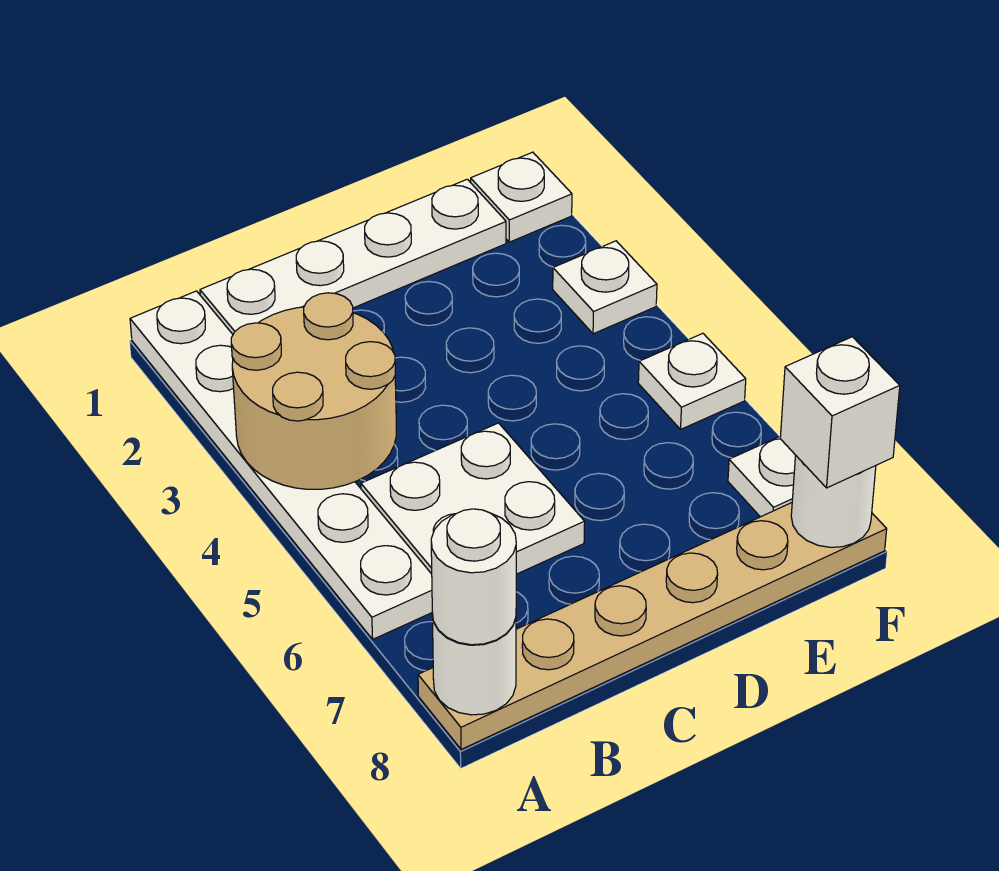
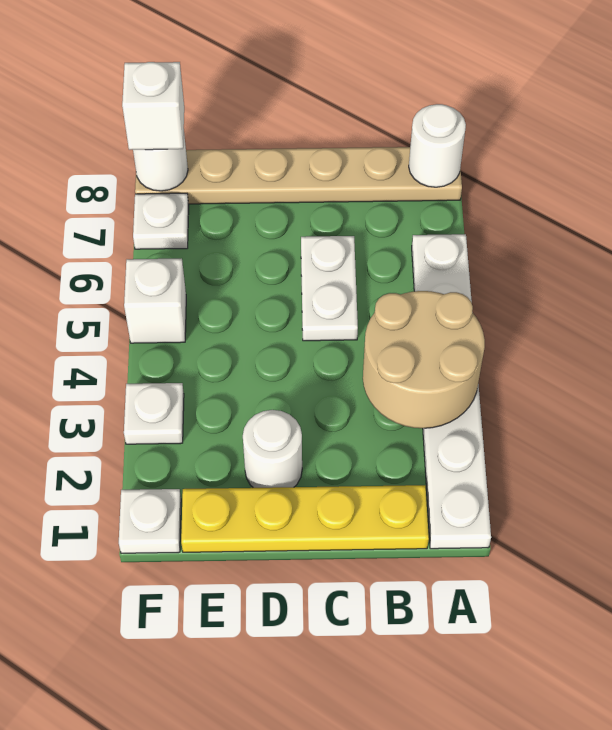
white 1x1 round brick [431,509,516,645] -> white 1x1 round brick moved to [243,410,302,488]
white 1x4 plate [200,179,506,334] -> yellow 1x4 plate [181,485,429,552]
white 2x2 plate [361,423,585,574] -> white 1x2 plate [301,236,358,341]
white 1x1 plate [638,333,746,429] -> white 1x1 brick [124,259,186,343]

